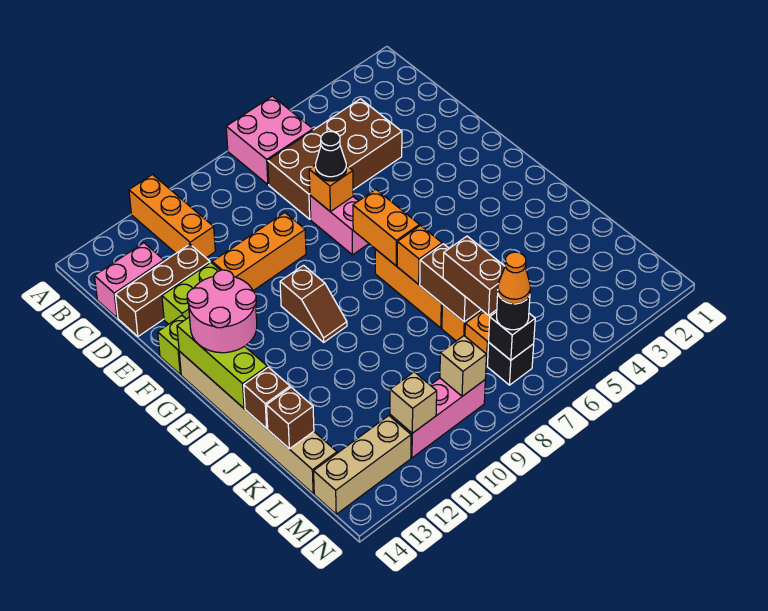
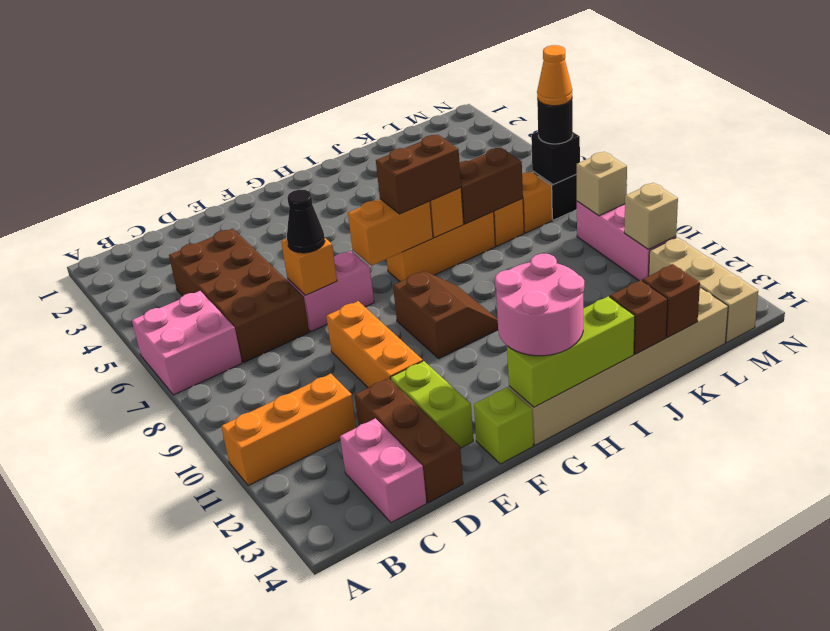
brown 1x2 slope [280,265,347,342] -> brown 2x2 slope [393,271,498,358]
brown 1x2 brick [443,236,505,315] -> brown 1x2 brick moved to [376,135,461,214]

